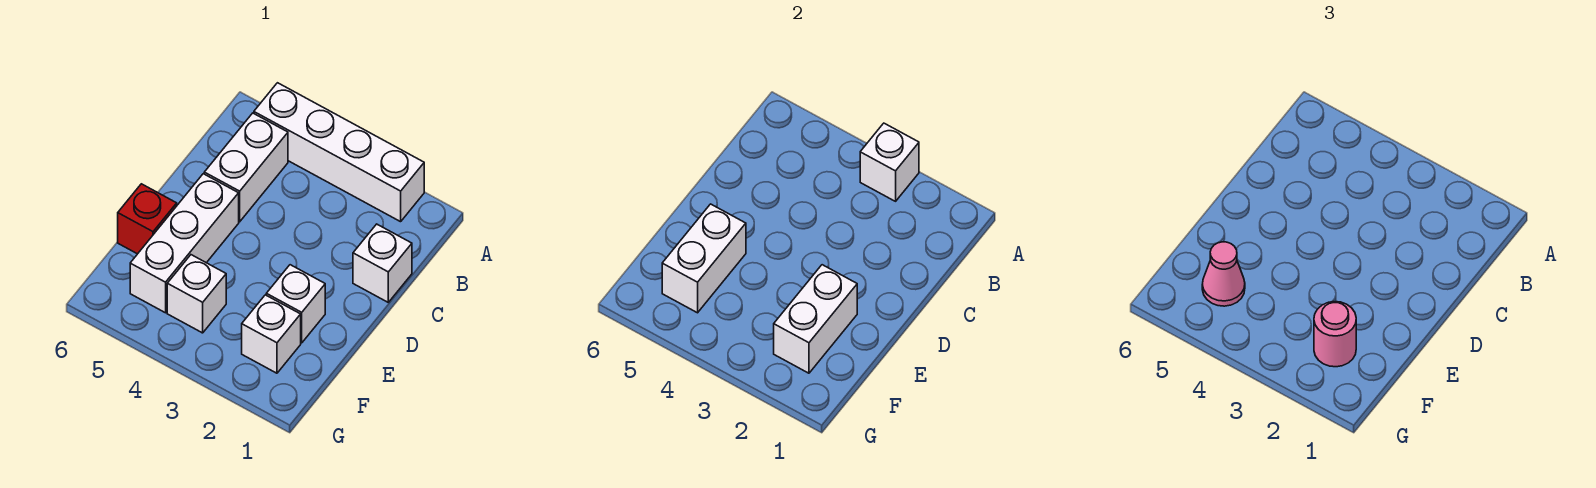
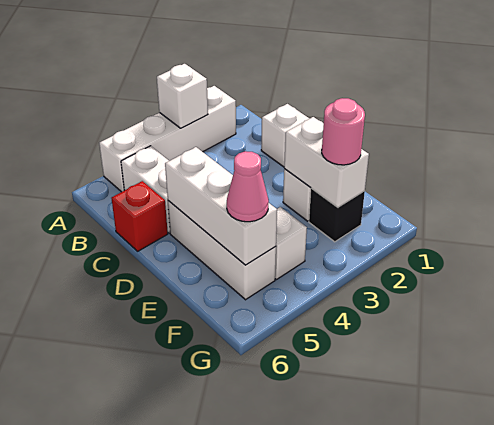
white 1x2 brick [662,204,746,313] -> white 1x3 brick [165,147,277,265]
red 1x1 brick [118,184,177,254] -> red 1x1 brick moved to [111,181,168,251]
white 1x1 brick [242,295,301,373] -> black 1x1 brick [309,188,365,242]

